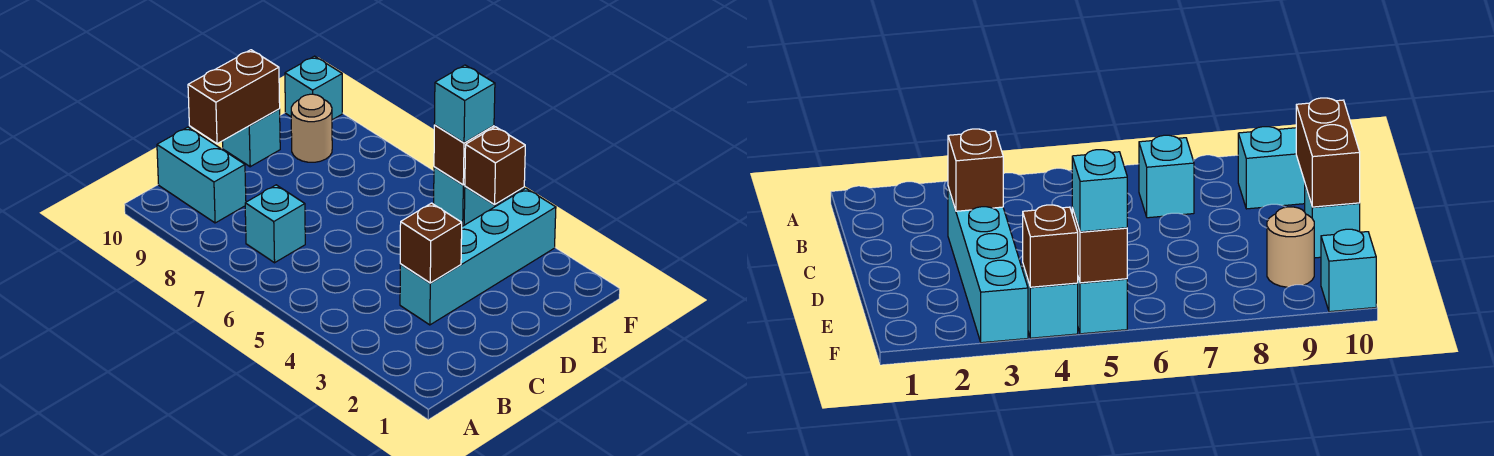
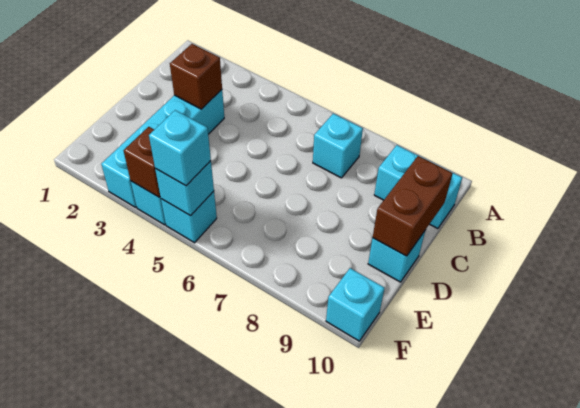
tan 1x1 round brick [291,94,332,162] -> none
brown 1x1 brick [434,125,494,185] -> cyan 1x1 brick [155,161,214,216]

